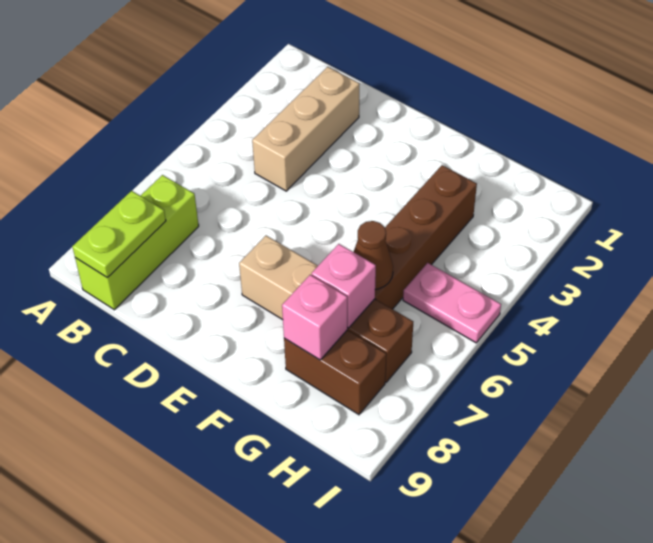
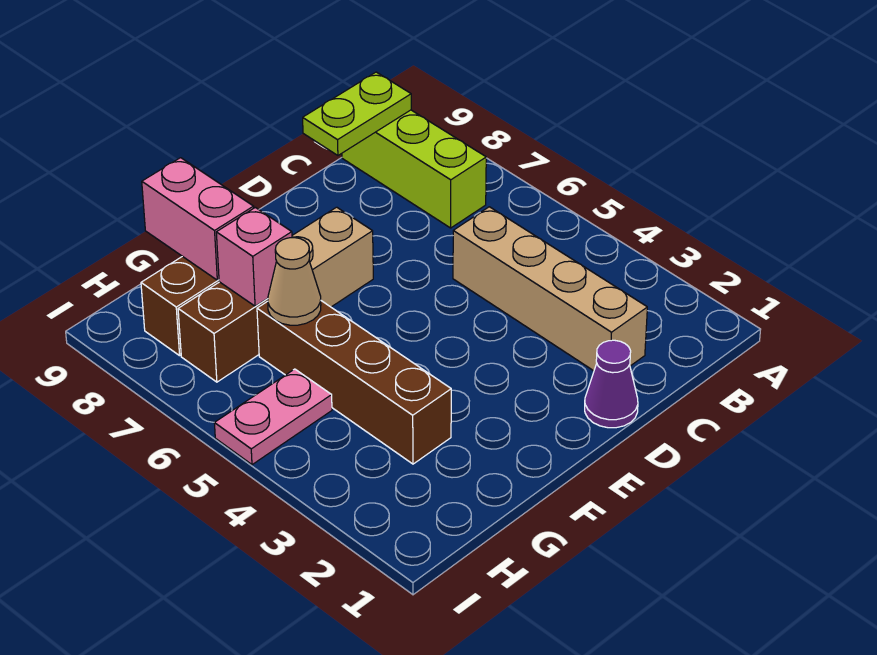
lime 1x2 plate [72,191,166,278] -> lime 1x2 plate turned to [303,72,411,155]
tan 1x3 brick [252,67,359,191] -> tan 1x4 brick [453,207,647,371]
none -> purple 1x1 cone [585,340,638,428]
brown 1x1 cone [354,221,393,289] -> tan 1x1 cone [268,238,321,325]
pink 1x1 brick [282,275,347,360] -> pink 1x2 brick [142,158,254,280]

